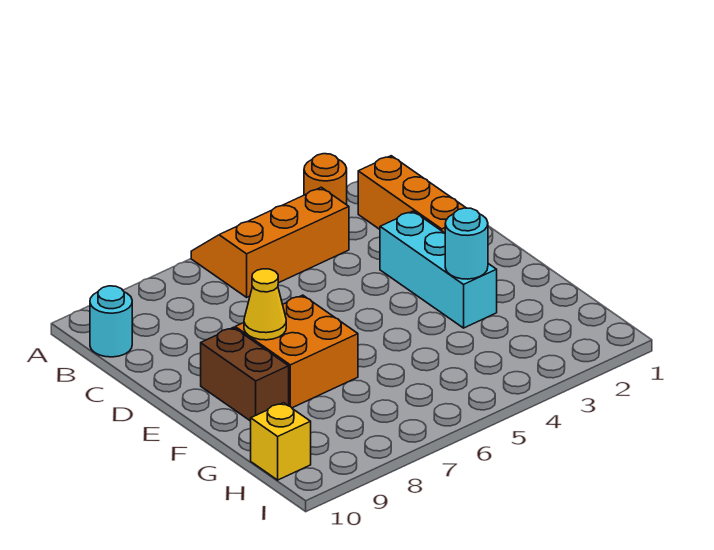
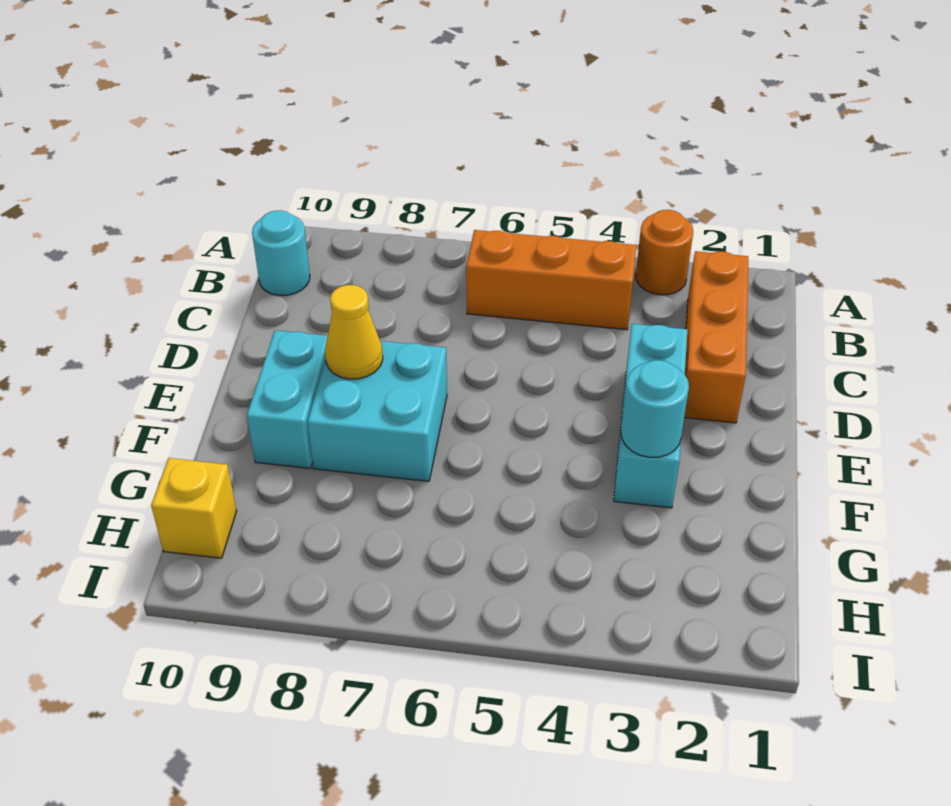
orange 2x2 brick [235,295,358,408] -> cyan 2x2 brick [308,341,447,481]
brown 1x2 brick [201,327,289,421] -> cyan 1x2 brick [247,330,328,468]

